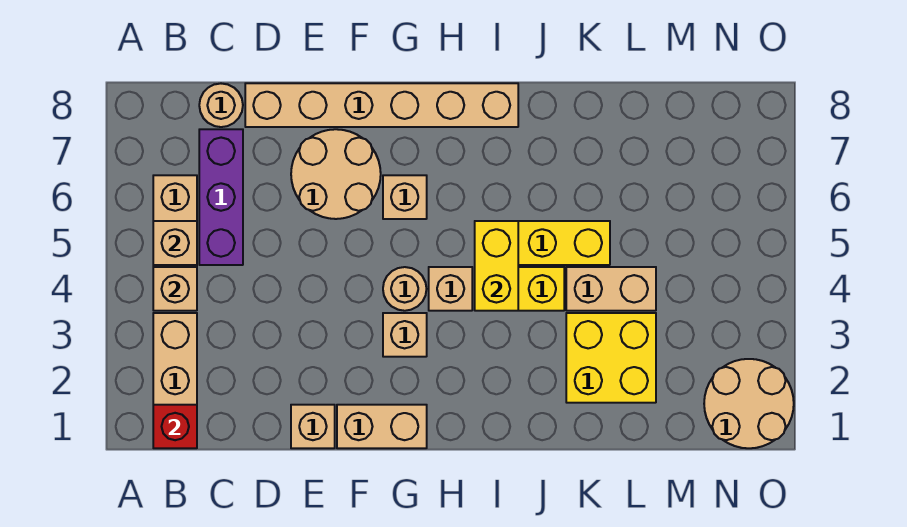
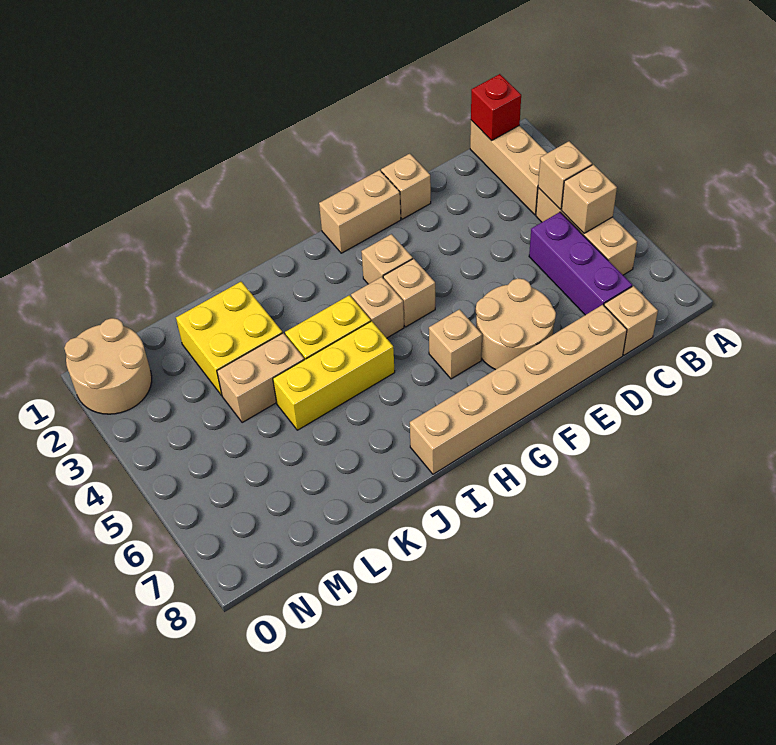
tan 1x1 round brick [199,84,243,127] -> tan 1x1 brick [604,286,658,355]
tan 1x1 round brick [383,267,426,311] -> tan 1x1 brick [383,259,435,327]
yellow 1x2 brick [475,221,518,311] -> none

